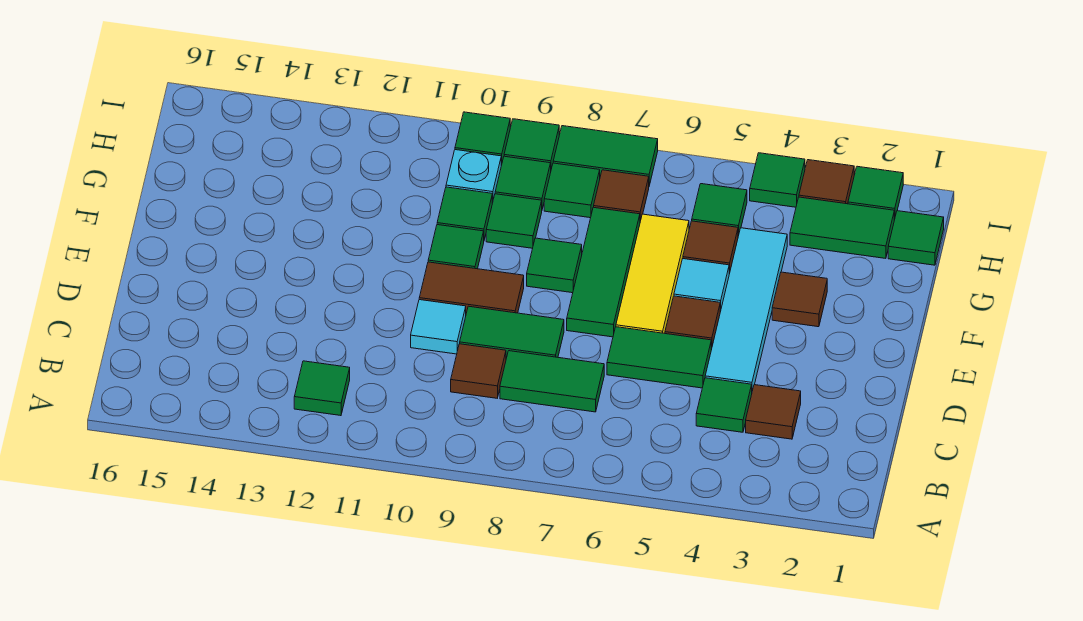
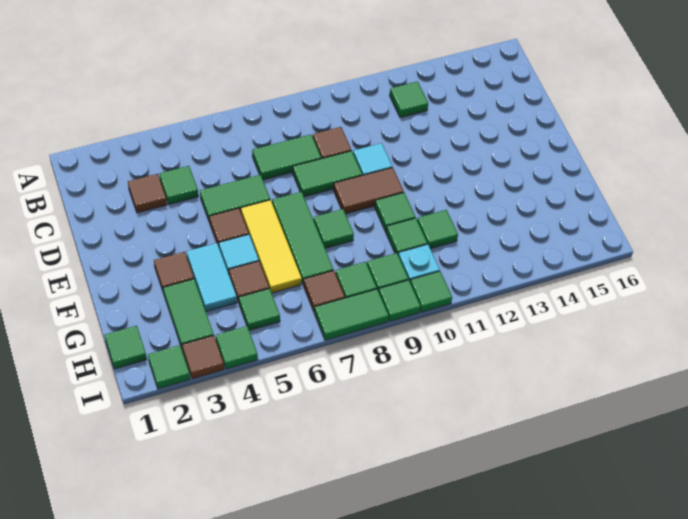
cyan 1x4 tile [705,228,787,391] -> cyan 1x2 tile [187,243,237,312]
green 1x1 tile [486,194,542,248] -> green 1x1 tile moved to [417,210,458,249]
green 1x2 tile [790,197,894,258] -> green 1x2 tile turned to [163,279,214,348]

